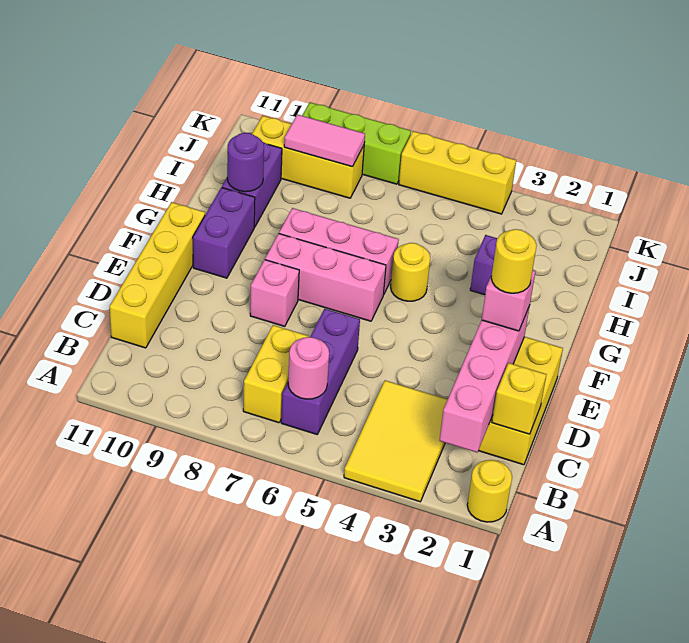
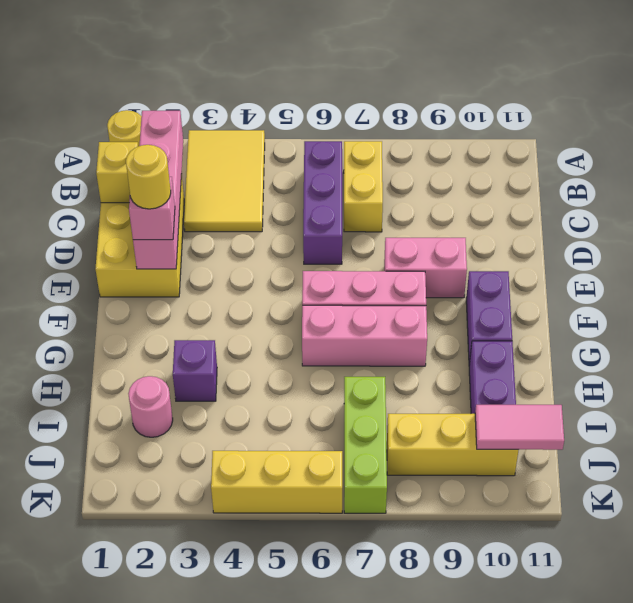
pink 1x1 round brick [288,337,329,399] -> pink 1x1 round brick moved to [128,376,173,437]
yellow 1x4 brick [110,202,205,348] -> none
pink 1x1 brick [250,260,299,326] -> pink 1x2 brick [384,238,467,298]
yellow 1x1 round brick [391,243,430,301] -> none
purple 1x1 round brick [227,133,264,192] -> none
pink 1x2 tile [284,115,365,167] -> pink 1x2 tile moved to [475,405,564,450]
lime 1x3 brick [302,102,411,184] -> lime 1x3 brick turned to [344,377,387,513]

